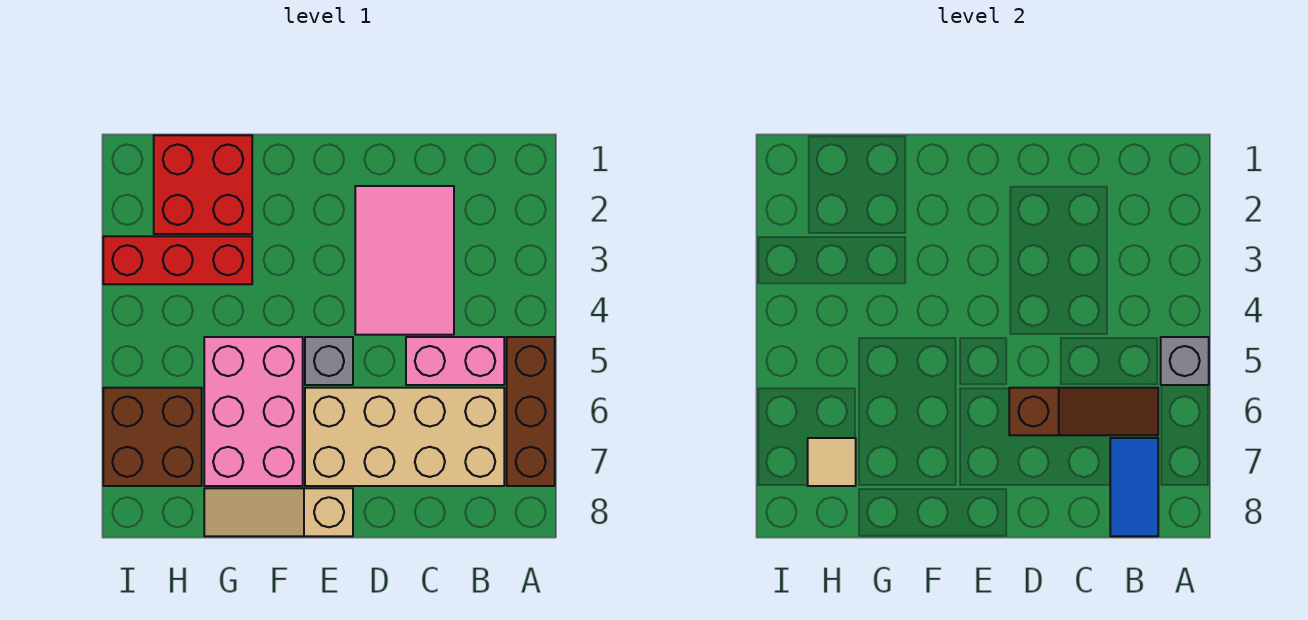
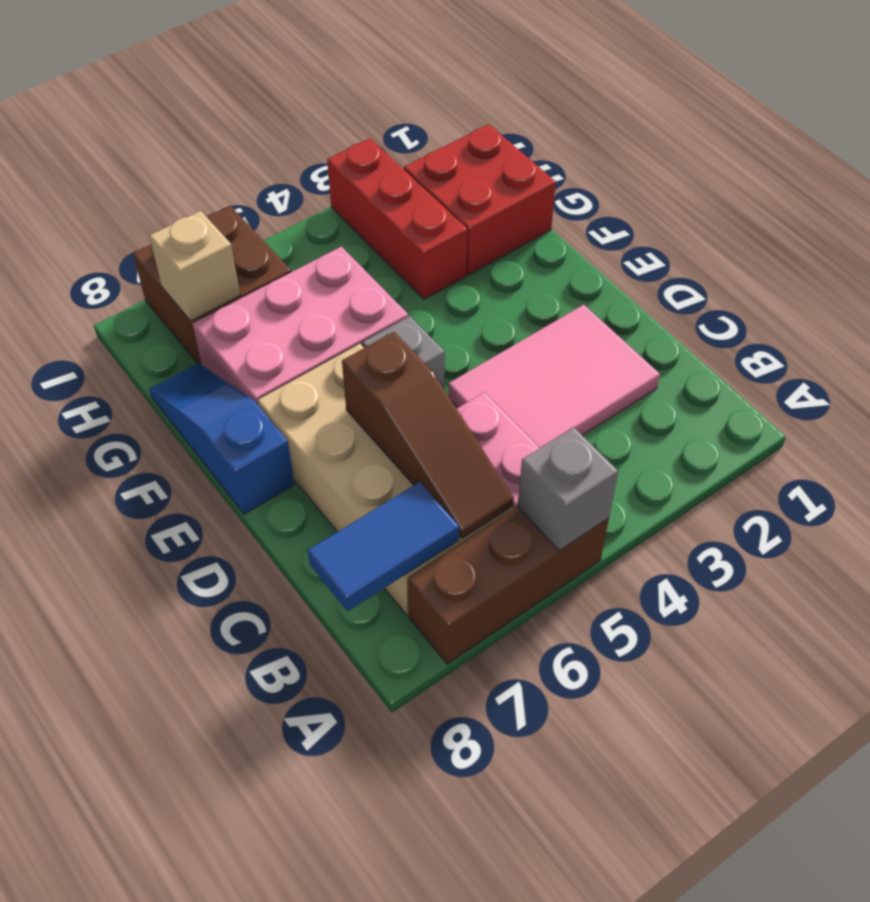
tan 1x3 slope [204,488,353,536] -> blue 1x3 slope [149,363,295,514]
tan 1x1 tile [808,438,856,486] -> tan 1x1 brick [149,211,240,321]

